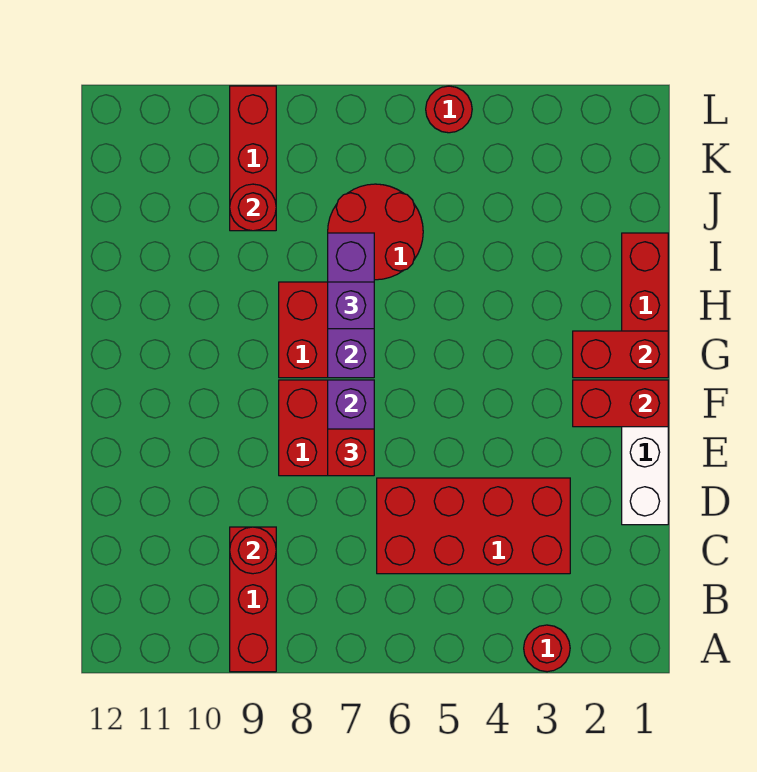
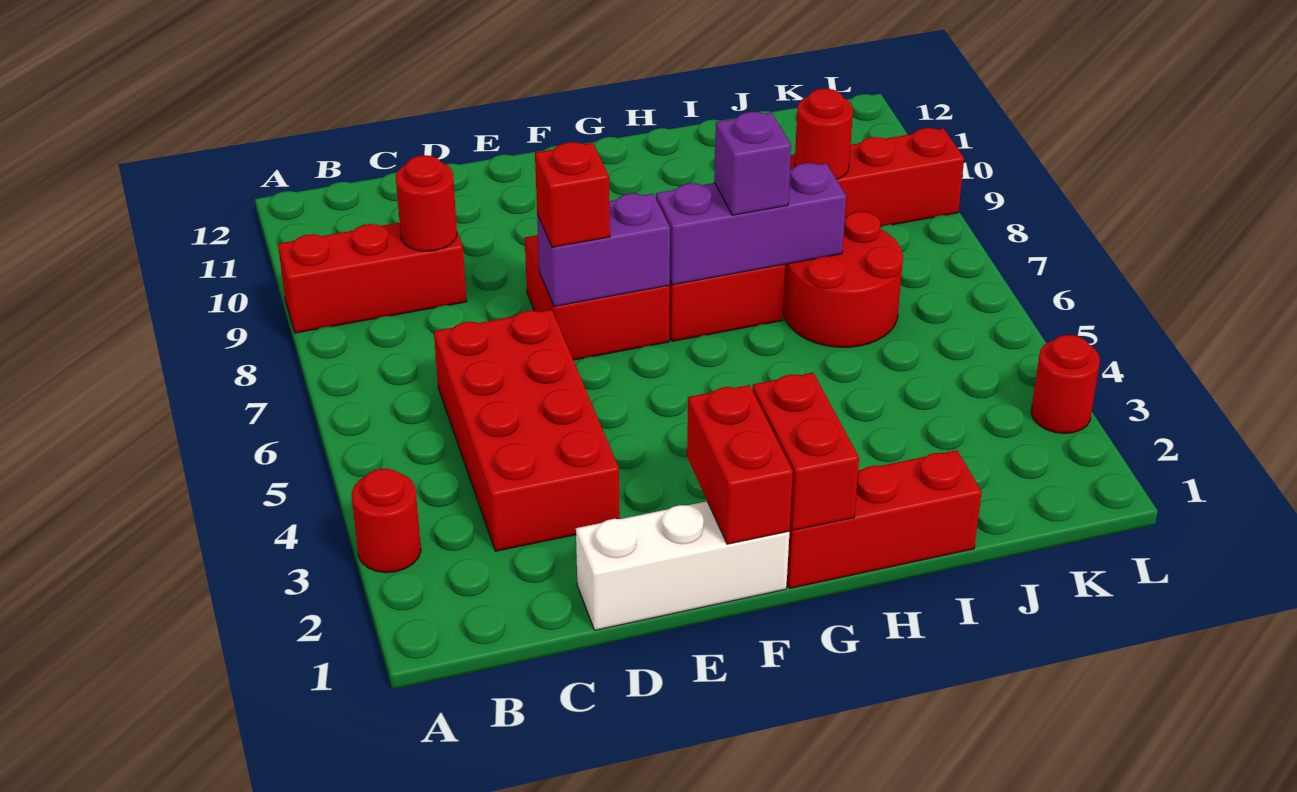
red 1x1 round brick [426,86,472,133] -> red 1x1 round brick moved to [1031,335,1100,434]

